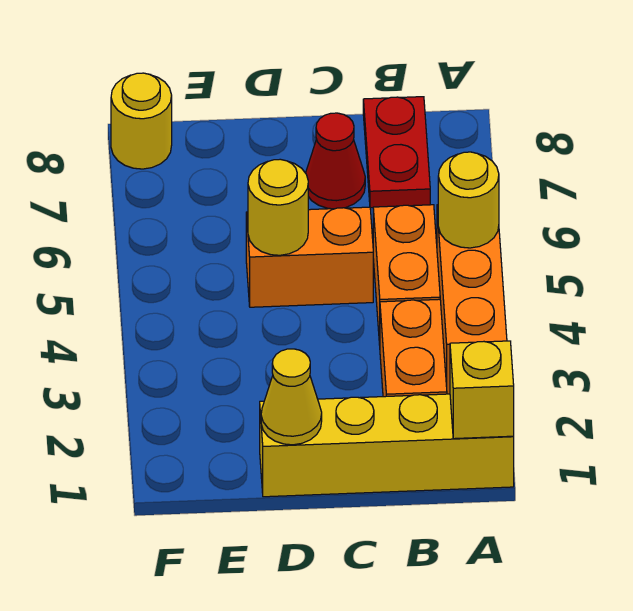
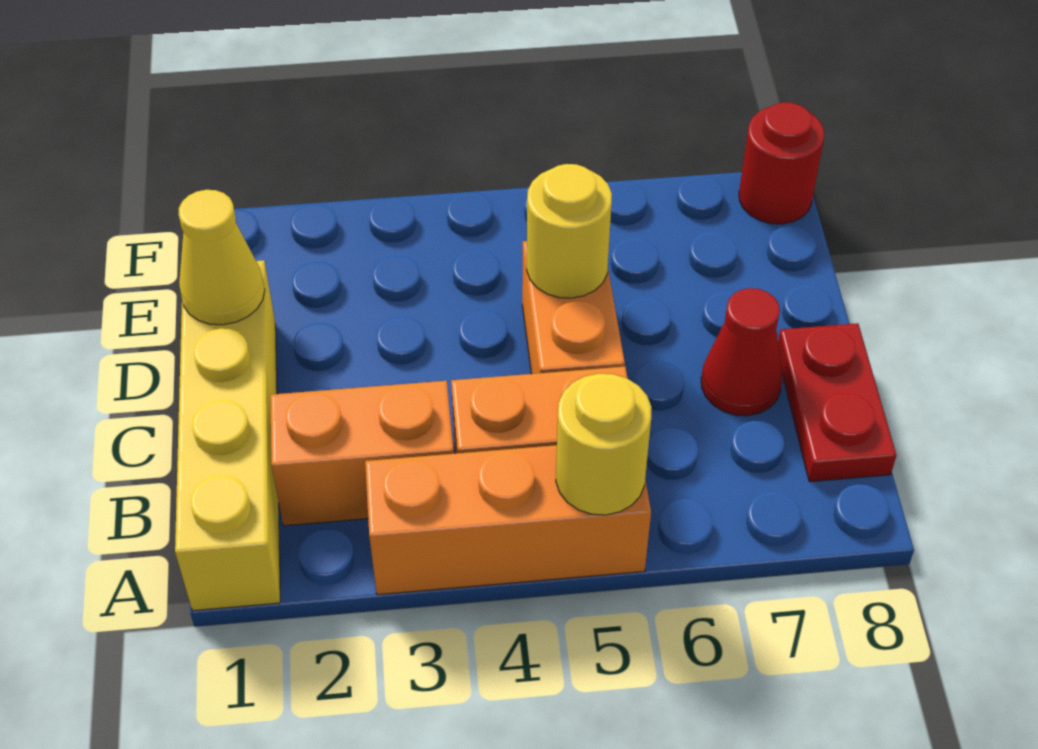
yellow 1x1 brick [450,341,514,439] -> none
red 1x2 plate [363,97,430,208] -> red 1x2 plate turned to [778,323,896,482]
yellow 1x1 round brick [111,73,172,169] -> red 1x1 round brick [739,102,824,224]

